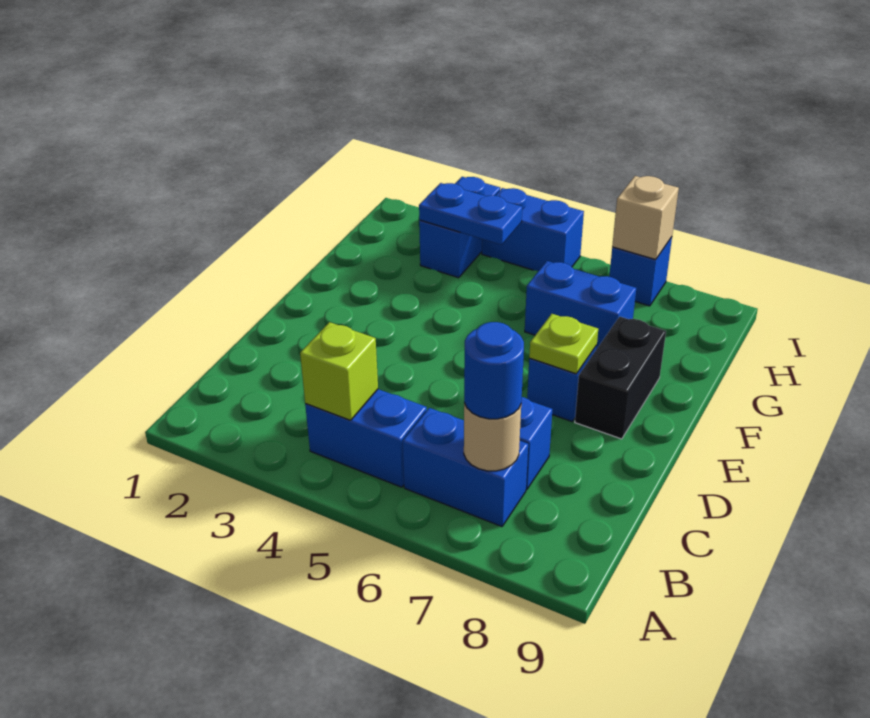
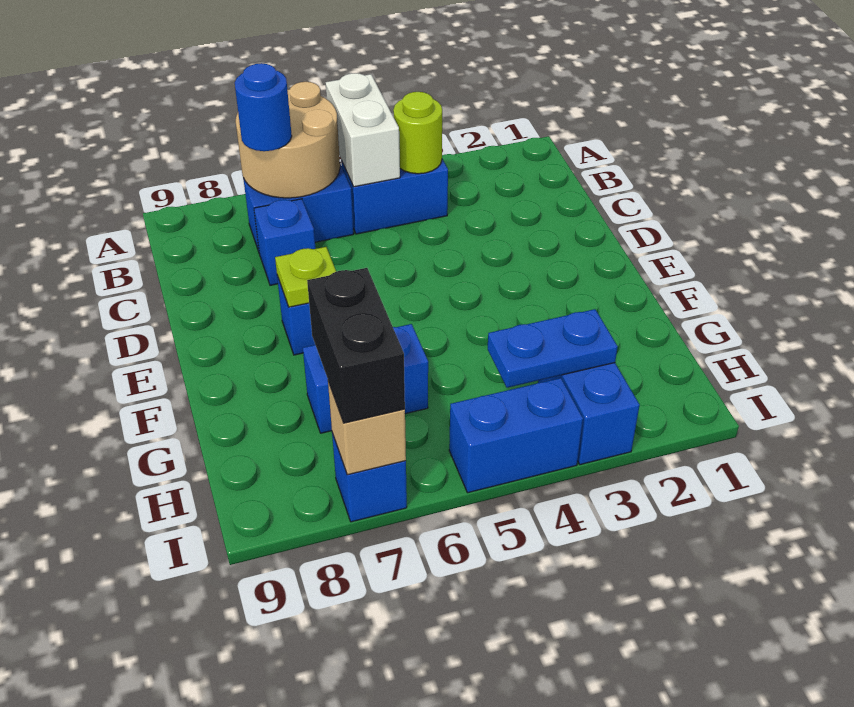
none -> white 1x2 brick [326,73,400,187]
lime 1x1 brick [300,322,378,420] -> lime 1x1 round brick [393,92,442,174]
tan 1x1 round brick [464,403,521,471] -> tan 2x2 round brick [236,82,340,198]
black 1x2 brick [575,317,666,439] -> black 1x2 brick moved to [307,268,405,423]

